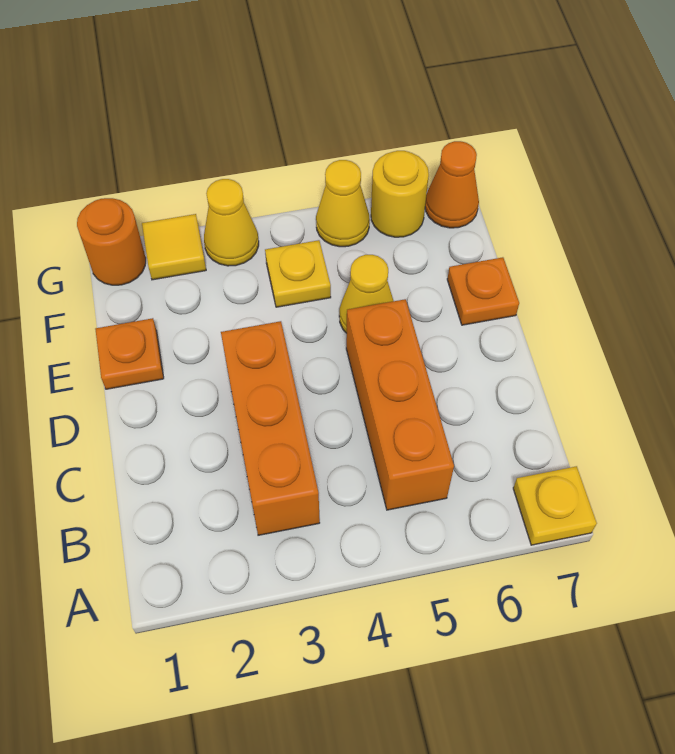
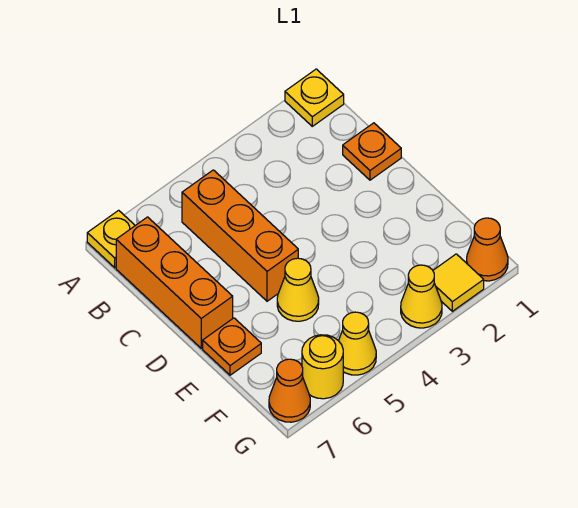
orange 1x3 brick [221,321,320,535] -> orange 1x3 brick moved to [116,217,233,348]
orange 1x1 plate [95,318,164,389] -> orange 1x1 plate moved to [343,123,401,180]
yellow 1x1 plate [265,240,331,307] -> yellow 1x1 plate moved to [285,69,344,126]
orange 1x1 round brick [77,198,146,285] -> orange 1x1 cone [467,218,508,281]

